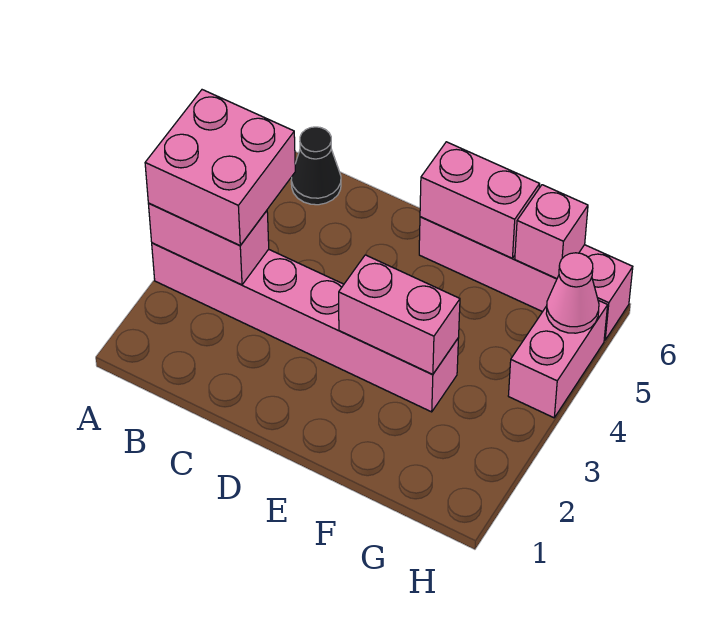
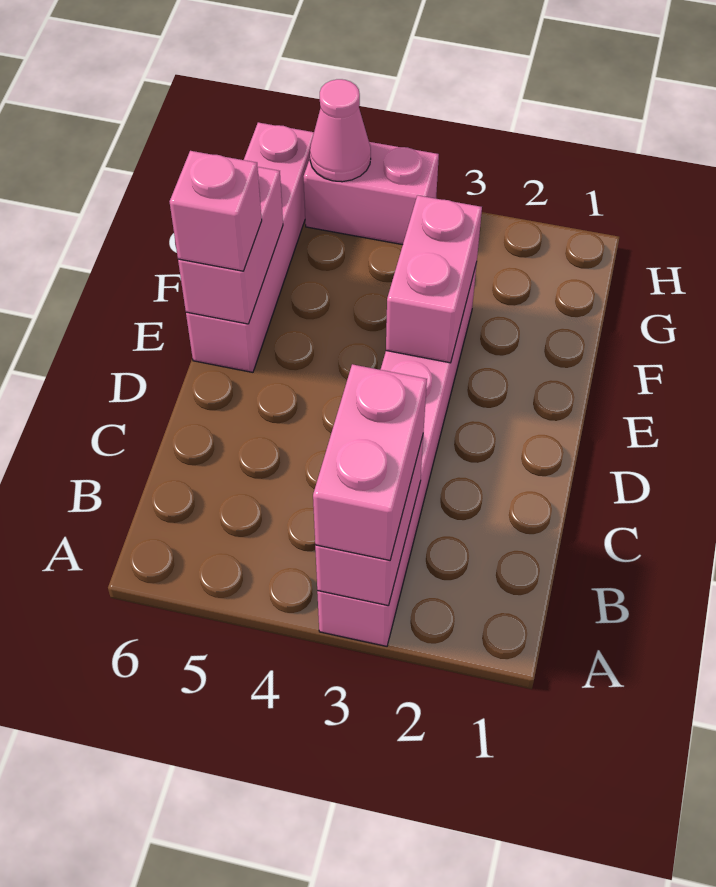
pink 2x2 brick [145,90,295,245] -> pink 1x2 brick [313,364,427,560]
black 1x1 cone [291,127,341,205] -> none
pink 1x1 brick [515,185,588,279] -> pink 1x1 brick moved to [170,151,262,271]

